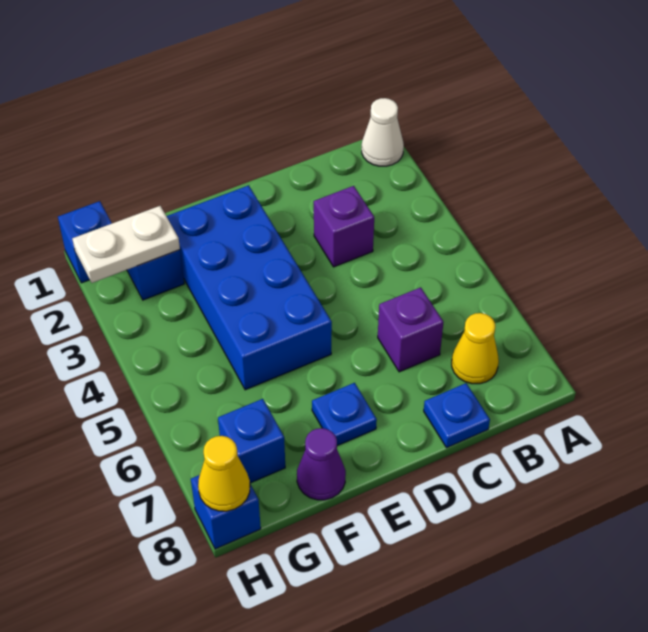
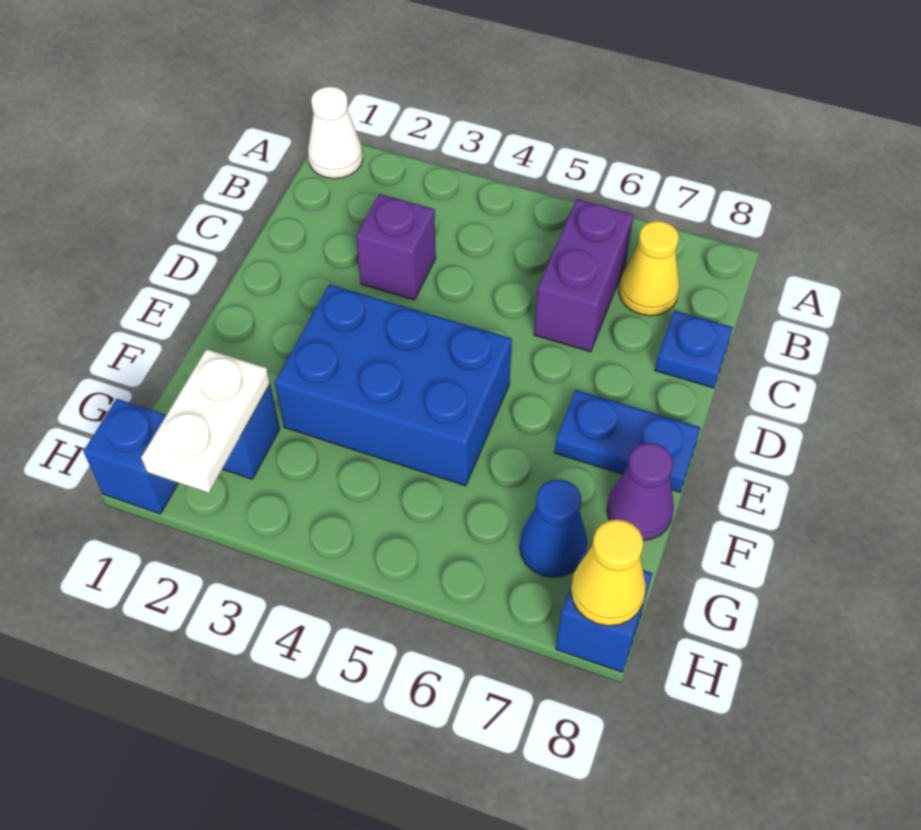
purple 1x1 brick [378,287,443,372] -> purple 1x2 brick [534,199,633,352]
blue 2x4 brick [167,185,332,390] -> blue 2x3 brick [275,284,512,486]
blue 1x1 plate [312,383,377,446] -> blue 1x2 plate [554,390,701,492]
blue 1x1 brick [218,399,285,483] -> blue 1x1 cone [520,479,587,577]

